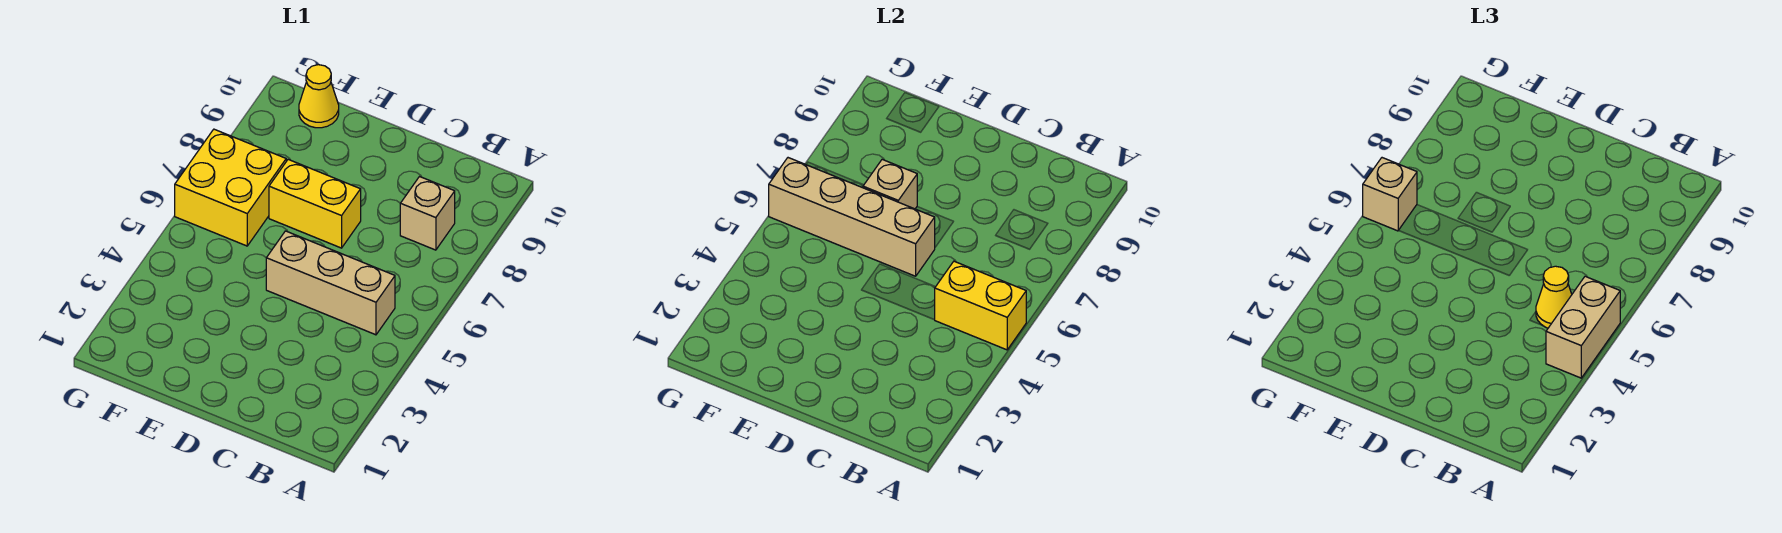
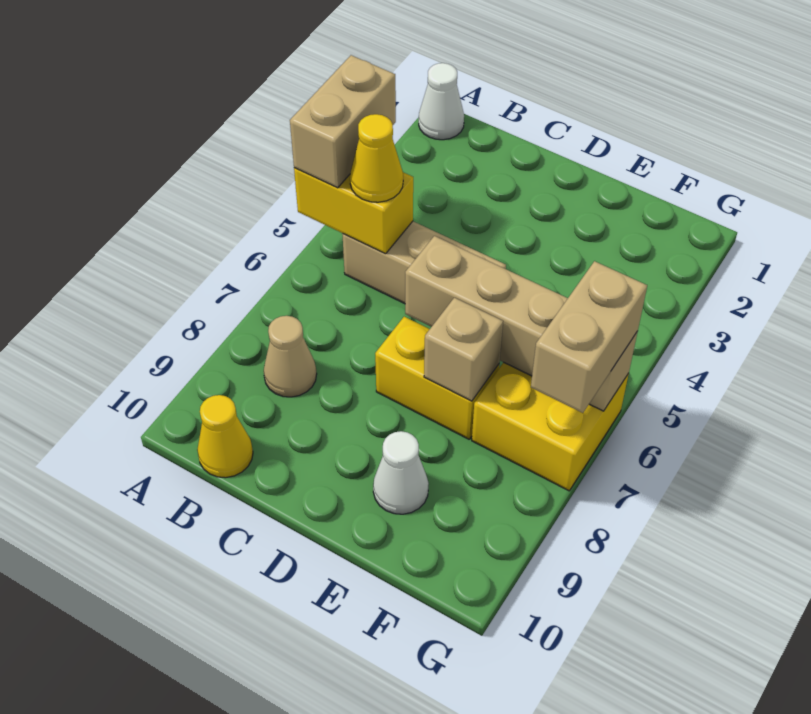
none -> white 1x1 cone [419,63,464,140]
tan 1x1 brick [400,177,455,250] -> tan 1x1 cone [264,316,317,397]
none -> white 1x1 cone [373,431,429,514]
yellow 1x1 cone [299,65,339,128] -> yellow 1x1 cone moved to [197,395,253,478]
tan 1x1 brick [1363,158,1417,231] -> tan 1x2 brick [531,261,647,413]

